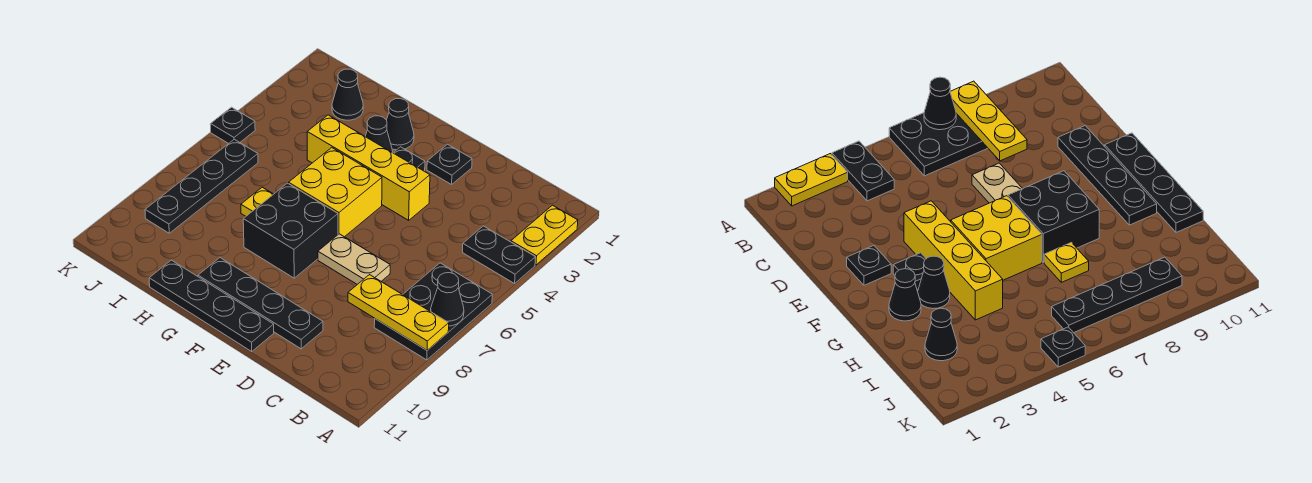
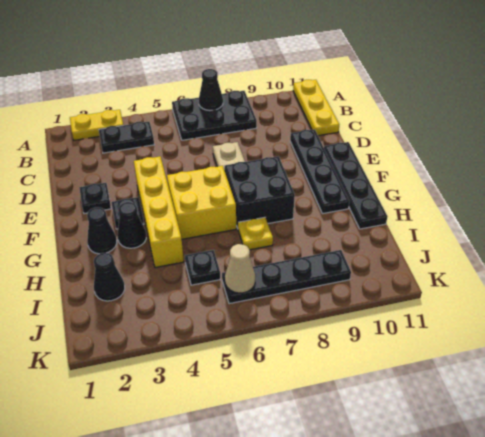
black 1x2 plate [463,226,536,284] -> black 1x2 plate turned to [99,122,154,153]
yellow 1x3 plate [348,275,449,350] -> yellow 1x3 plate moved to [293,80,339,136]
none -> tan 1x1 cone [225,244,255,293]
black 1x1 plate [210,107,255,144] -> black 1x1 plate moved to [185,250,220,285]

